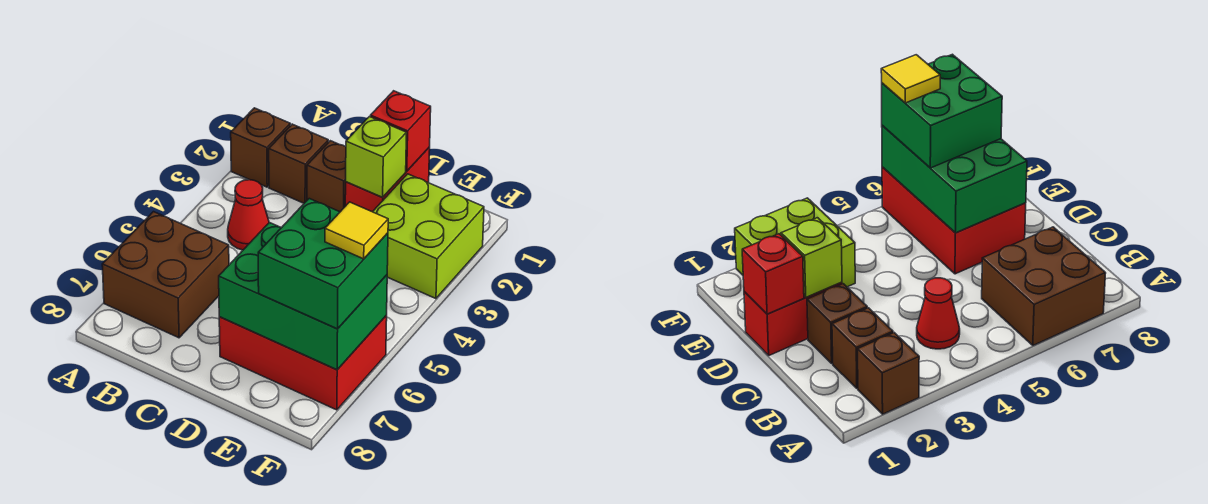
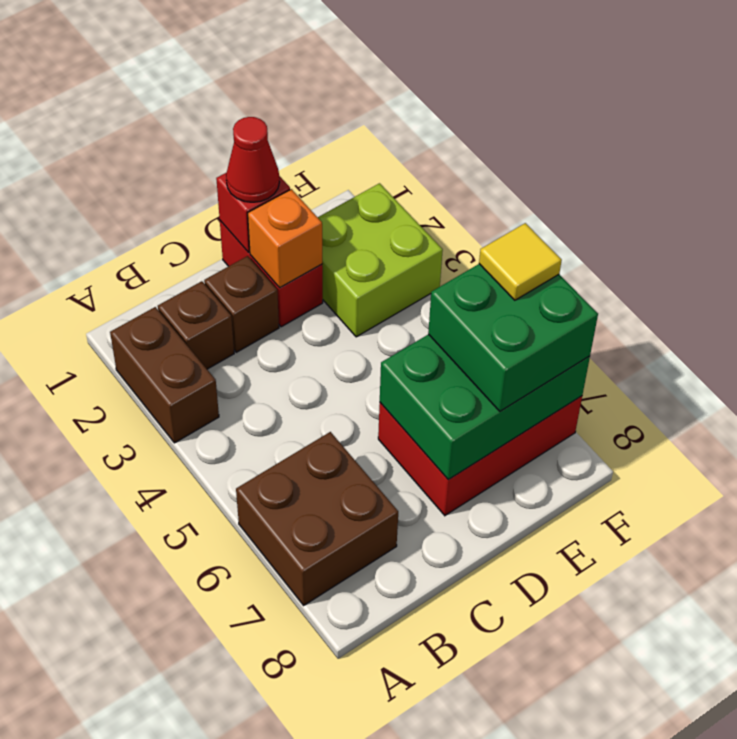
brown 1x1 brick [231,108,290,187] -> brown 1x2 brick [110,307,219,443]
red 1x1 cone [228,180,269,250] -> red 1x1 cone moved to [226,117,279,202]
lime 1x1 brick [346,117,407,197] -> orange 1x1 brick [248,189,322,288]

